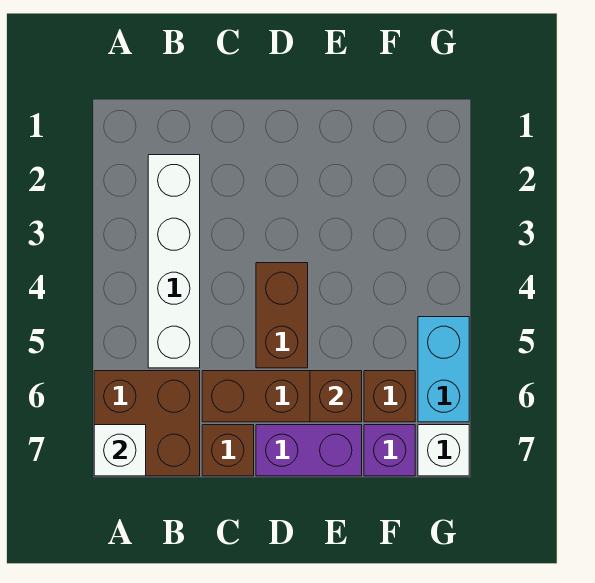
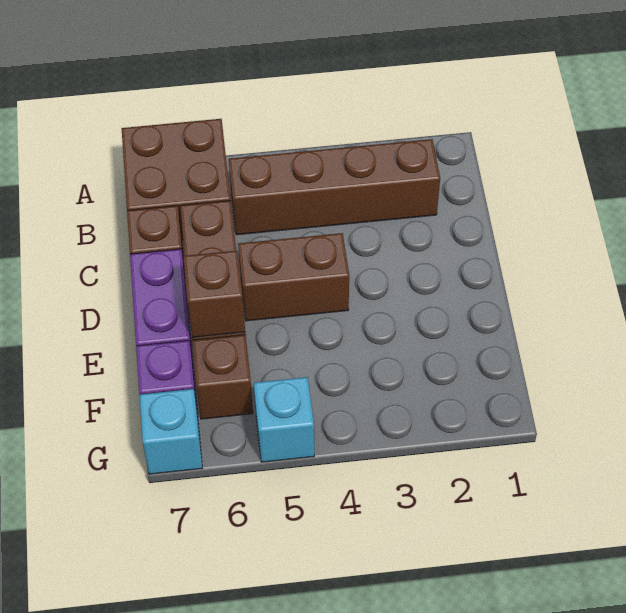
white 1x1 brick [94,425,146,476] -> none
white 1x4 brick [148,155,200,368] -> brown 1x4 brick [229,139,440,235]
cyan 1x2 brick [418,317,469,422] -> cyan 1x1 brick [254,377,314,462]
white 1x1 brick [418,425,469,476] -> cyan 1x1 brick [139,389,202,474]

